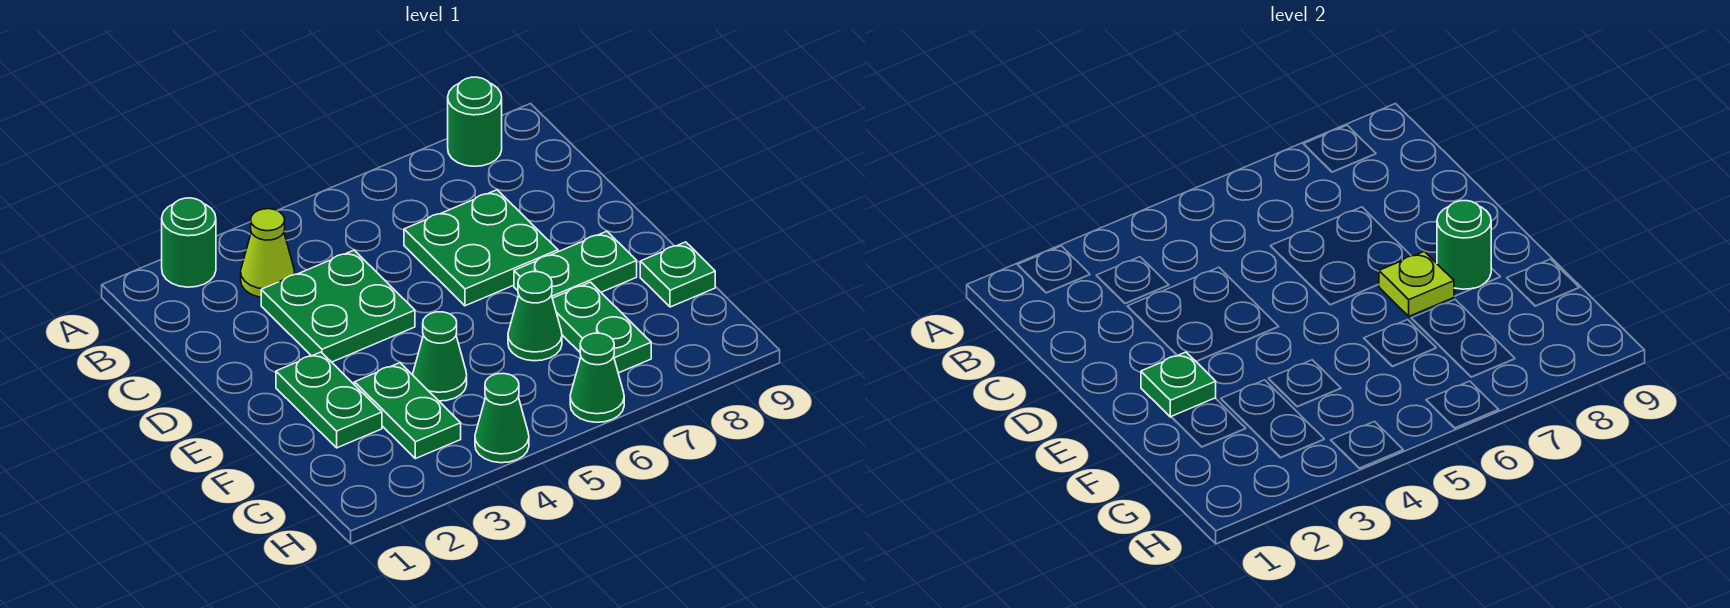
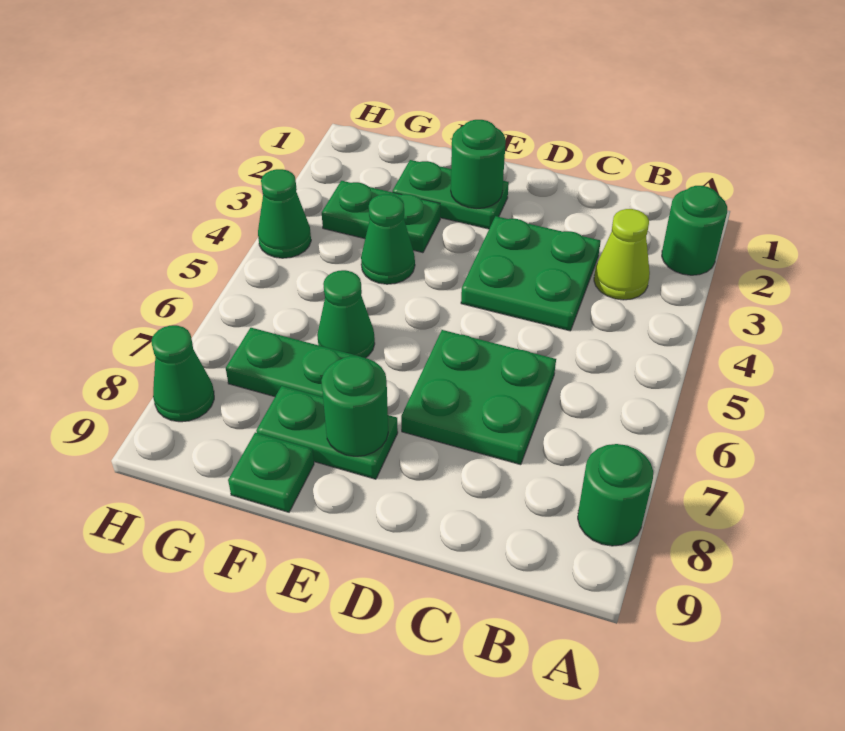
green 1x1 plate [1141,352,1216,417] -> green 1x1 round brick [451,120,506,209]
green 1x2 plate [514,231,637,298] -> green 1x2 plate turned to [256,386,398,479]
lime 1x1 plate [1379,251,1454,316] -> none
green 1x1 cone [570,333,624,422] -> green 1x1 cone moved to [152,325,214,422]

